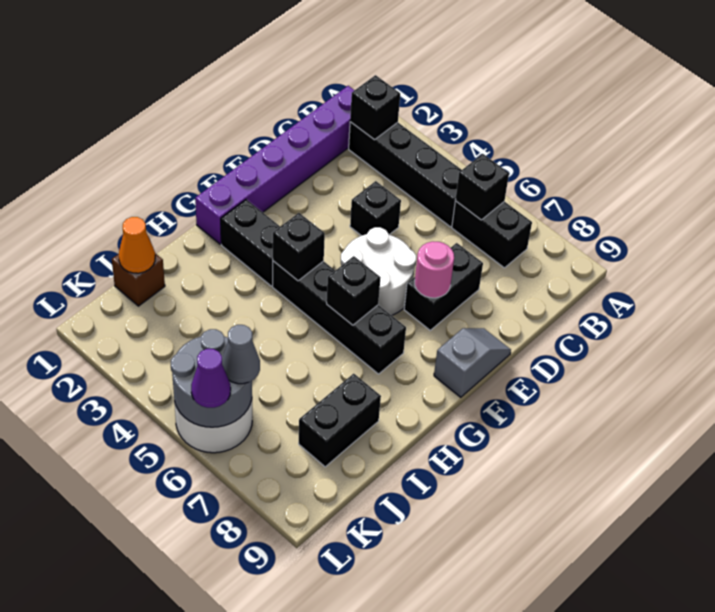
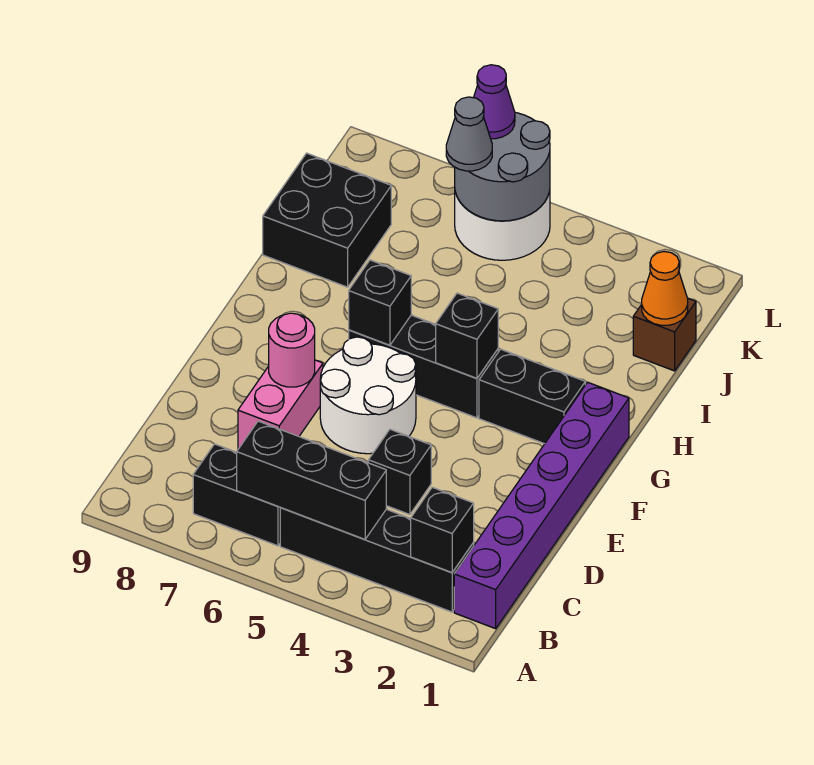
black 1x1 brick [455,154,509,220] -> black 1x3 brick [237,421,386,540]
black 1x2 brick [404,243,483,330] -> pink 1x2 brick [238,360,323,449]
grey 1x2 slope [434,328,511,397] -> none
black 1x4 brick [273,261,406,374] -> black 1x3 brick [349,315,498,418]
black 1x2 brick [299,374,381,467] -> black 2x2 brick [263,153,391,287]

